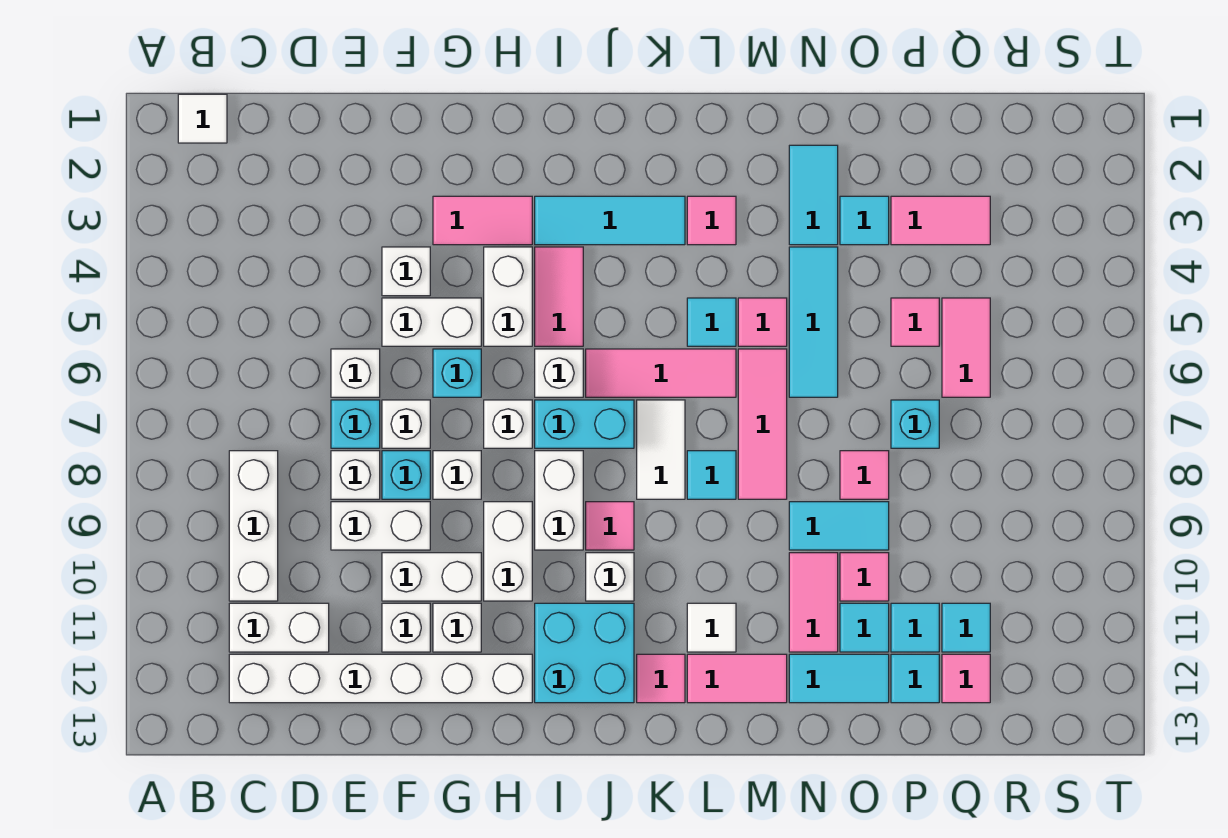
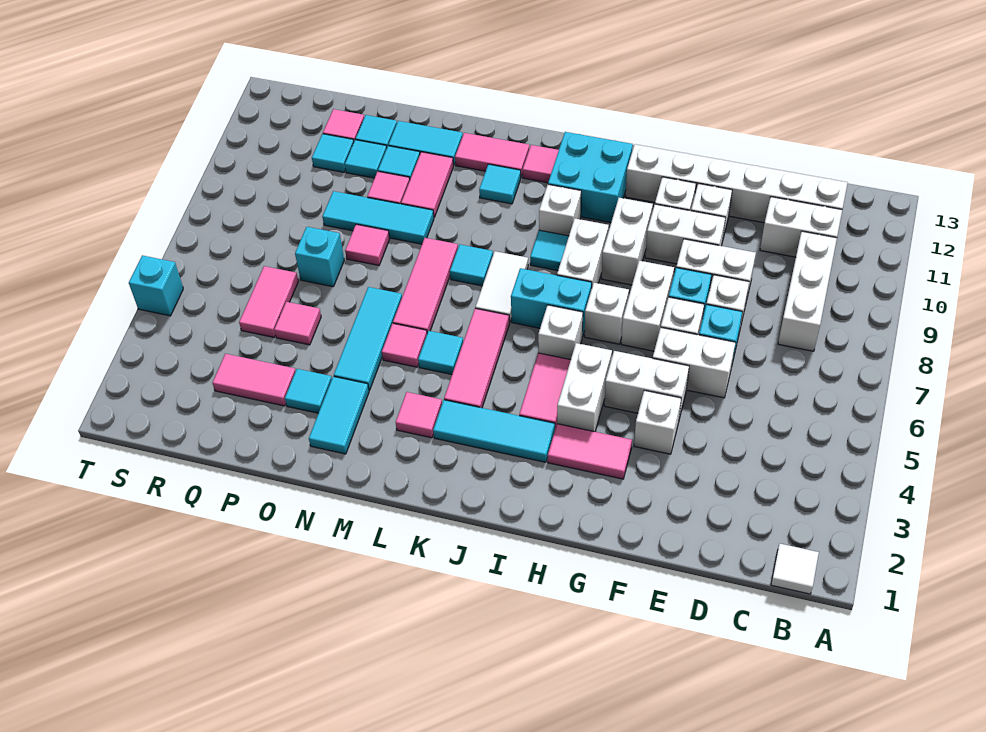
white 1x1 brick [331,349,380,397] -> white 1x2 brick [653,327,736,398]
cyan 1x1 brick [433,349,481,397] -> cyan 1x1 brick moved to [129,255,183,316]
white 1x1 brick [433,451,481,499] -> white 1x2 brick [621,261,674,351]
pink 1x3 tile [586,349,736,397] -> pink 1x3 tile turned to [444,308,510,408]
pink 1x1 tile [586,502,634,550] -> cyan 1x1 tile [530,230,569,271]
white 1x1 tile [687,603,736,652] -> cyan 1x1 tile [479,164,521,204]
cyan 1x2 tile [789,502,889,550] -> cyan 1x3 tile [322,191,434,244]

